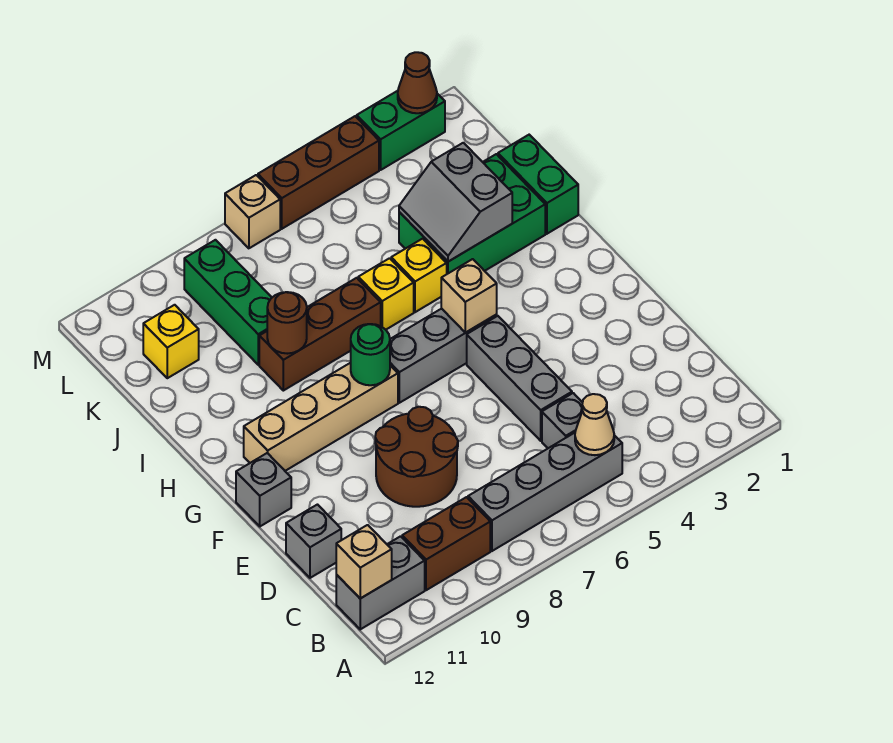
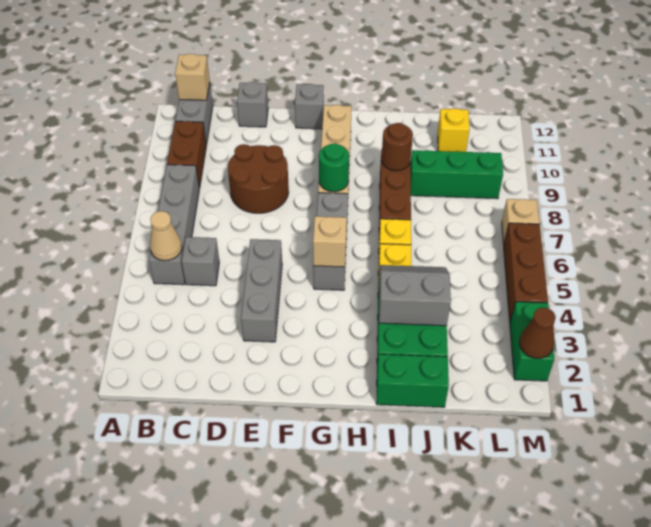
grey 1x3 brick [467,316,572,441] -> grey 1x3 brick turned to [241,239,282,342]

